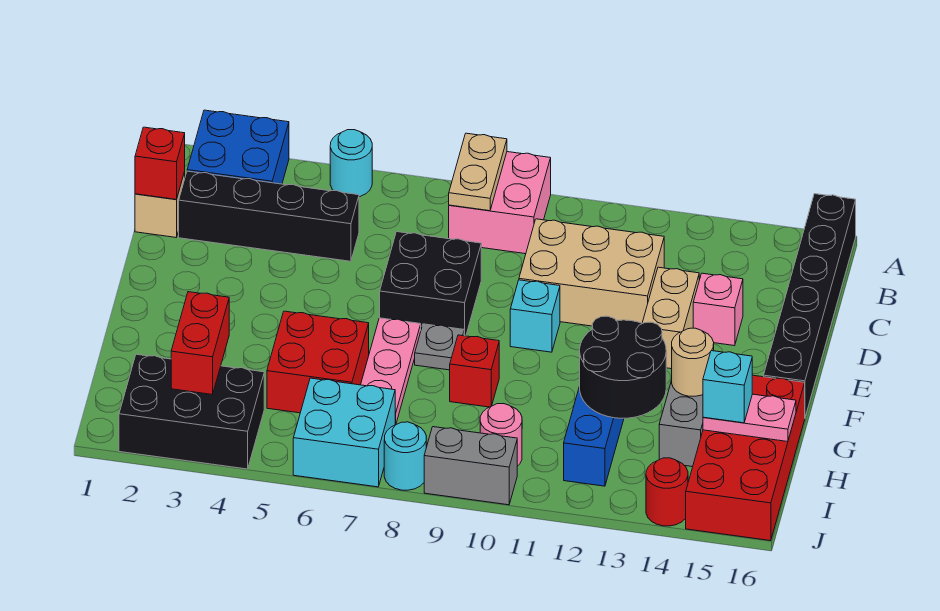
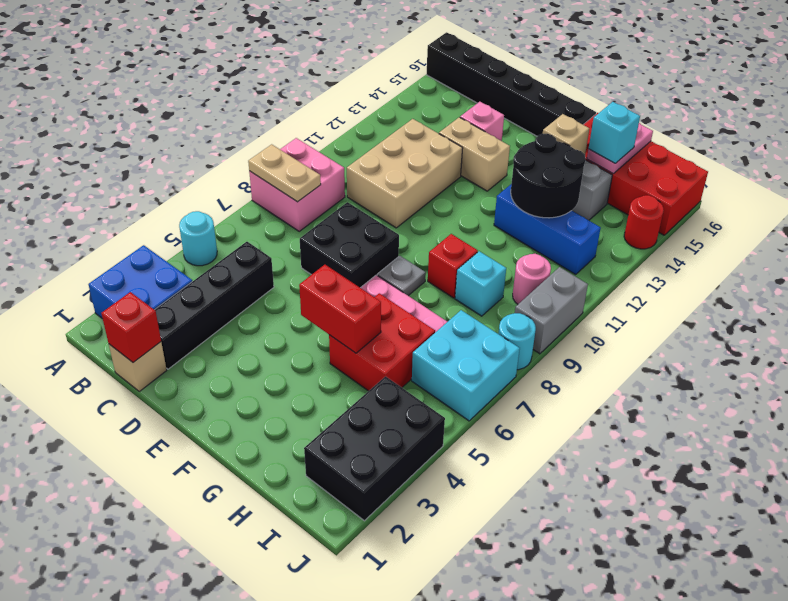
cyan 1x1 brick [510,280,560,352] -> cyan 1x1 brick moved to [455,251,506,316]
tan 1x1 round brick [672,328,714,396] -> tan 1x1 brick [543,114,589,154]
red 1x2 brick [171,292,229,395] -> red 1x2 brick moved to [299,265,381,353]

